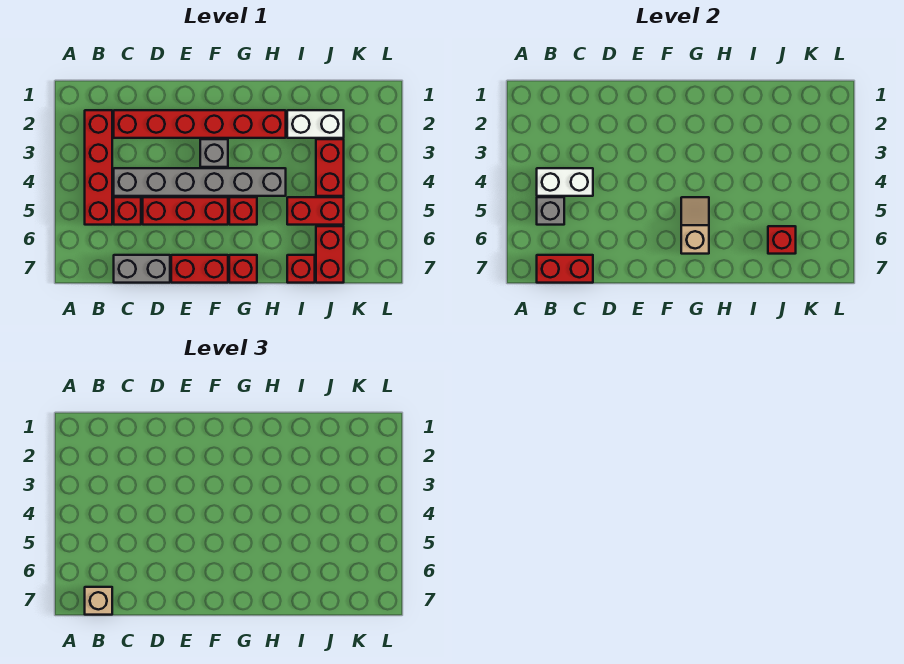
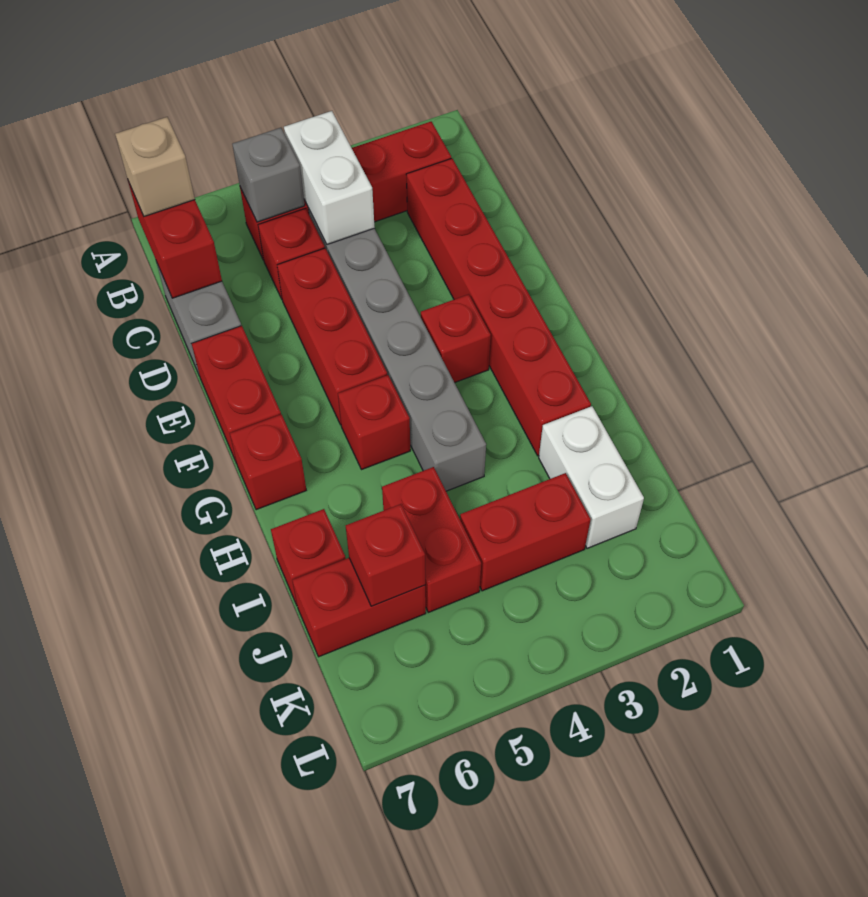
grey 1x1 brick [200,139,228,167] -> red 1x1 brick [421,294,491,383]
tan 1x2 slope [681,197,709,254] -> none

